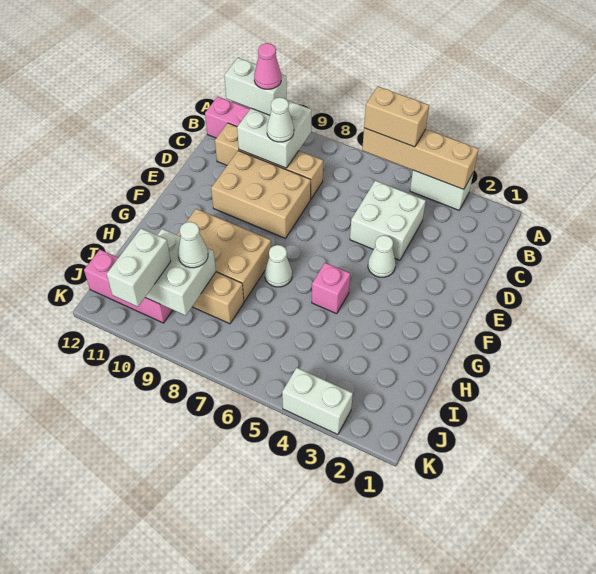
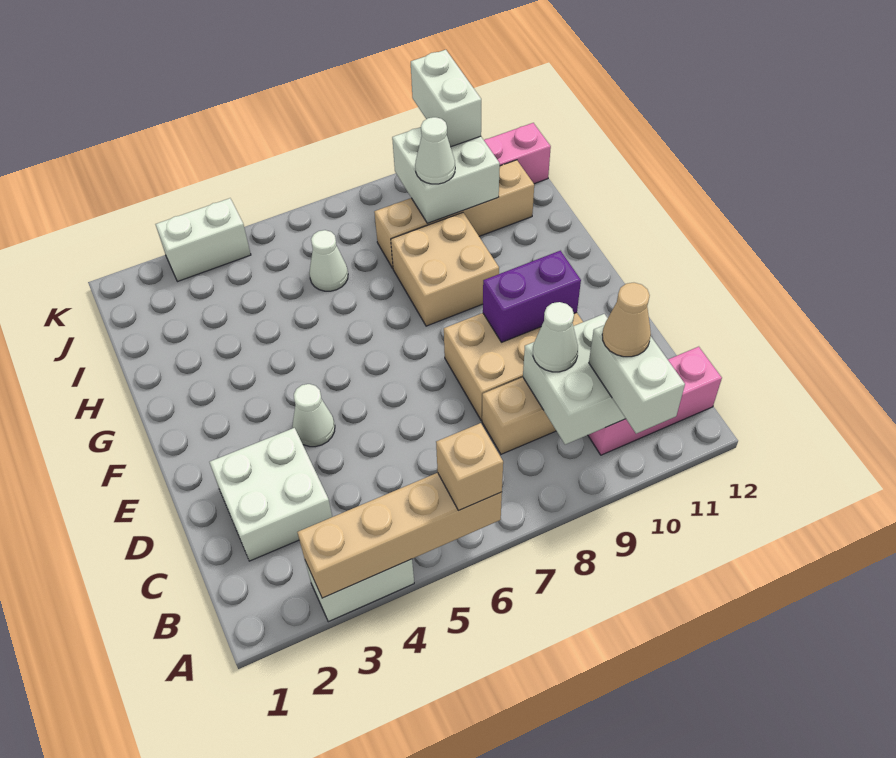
tan 1x2 brick [364,86,429,147] -> tan 1x1 brick [436,423,503,510]
white 1x2 brick [224,58,287,115] -> white 1x2 brick turned to [589,325,685,434]
pink 1x1 cone [254,43,281,89] -> tan 1x1 cone [602,283,651,357]
white 2x2 brick [350,181,426,260] -> white 2x2 brick moved to [209,428,332,561]
none -> purple 1x2 brick [483,251,581,342]
pink 1x1 brick [312,263,350,314] -> none
white 1x1 cone [265,245,292,287] -> white 1x1 cone moved to [309,230,348,291]
tan 2x3 brick [177,209,271,302] -> tan 2x2 brick [391,213,499,326]

